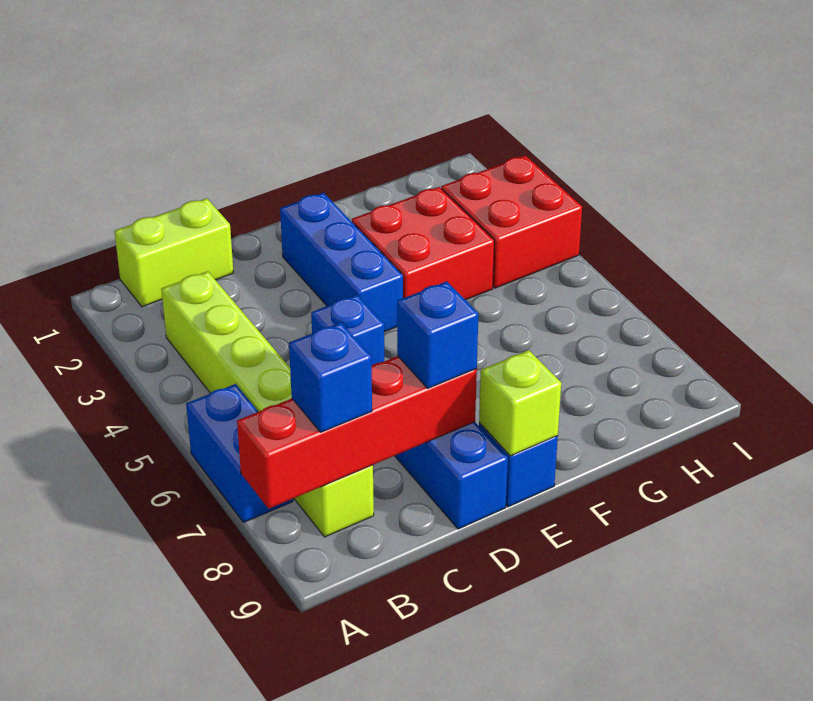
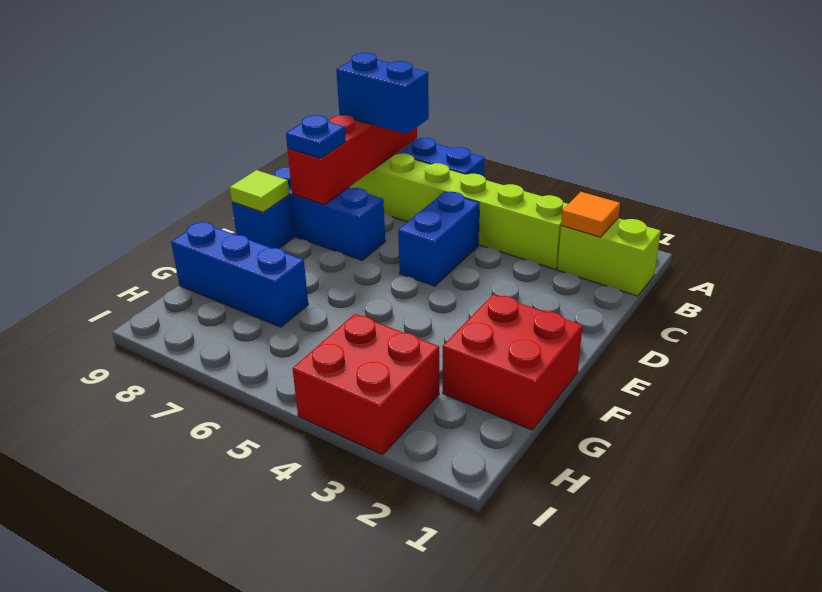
lime 1x2 brick [114,198,234,307] -> lime 1x2 brick turned to [557,218,661,296]
none -> orange 1x1 tile [561,192,620,237]
blue 1x1 brick [289,323,372,432] -> blue 1x2 brick [336,53,429,134]
blue 1x1 brick [311,295,384,366] -> blue 1x2 brick [398,192,479,286]
blue 1x1 brick [397,281,478,388] -> blue 1x1 plate [286,115,346,158]
blue 1x3 brick [280,193,403,332] -> blue 1x3 brick moved to [171,222,308,327]
lime 1x1 brick [479,350,561,456] -> lime 1x1 tile [230,170,289,212]
red 2x2 brick [352,187,494,300] -> red 2x2 brick moved to [443,294,583,430]

